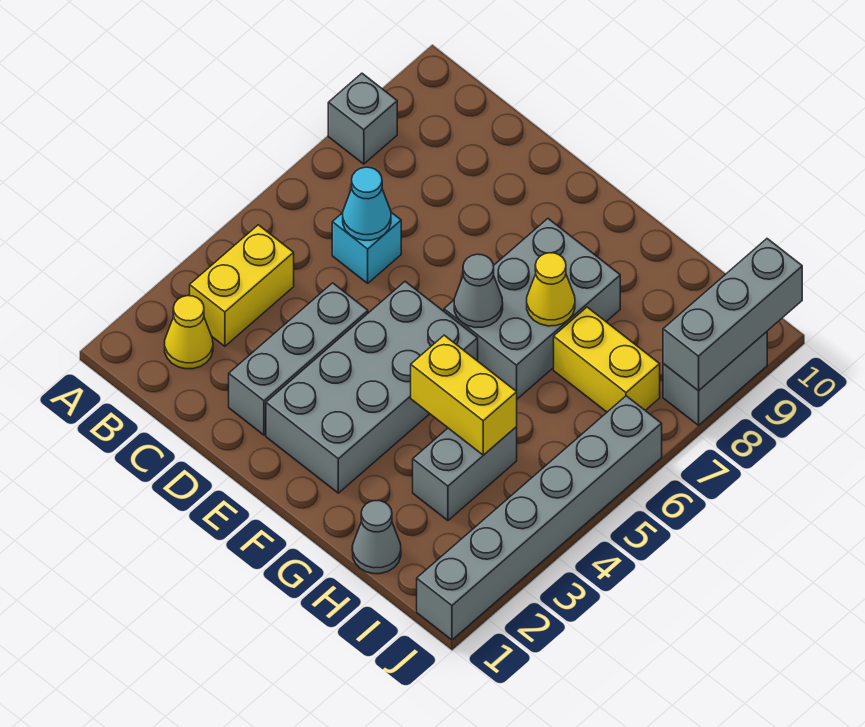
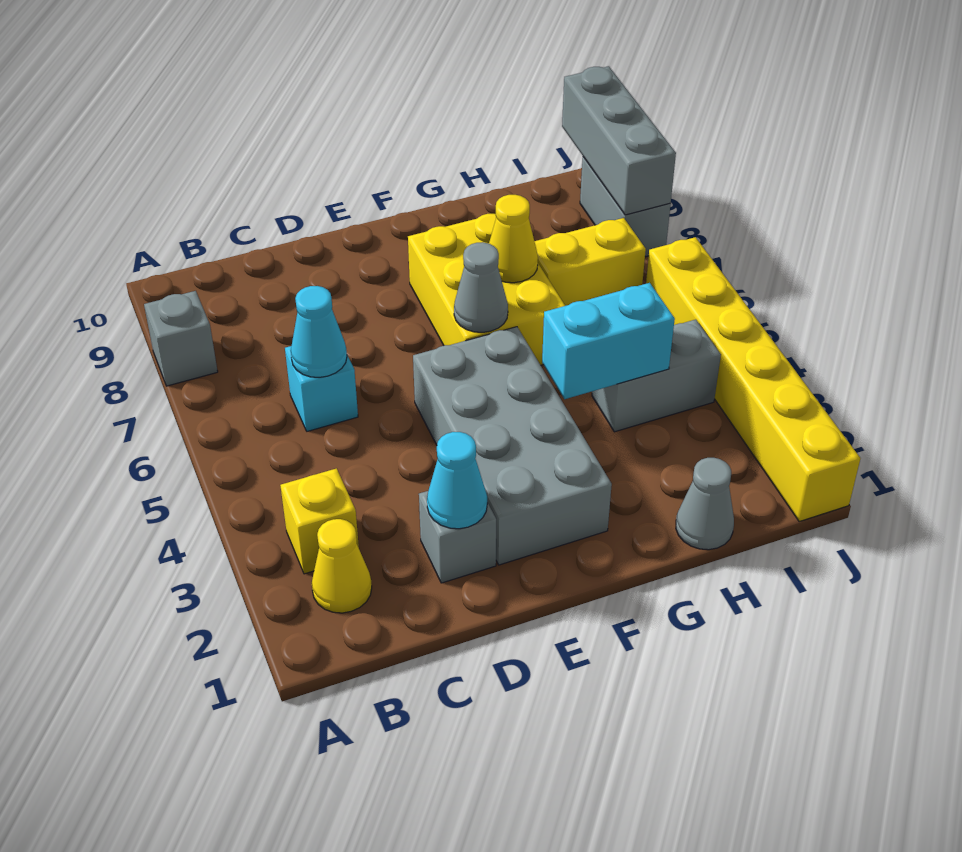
yellow 1x2 brick [190,225,294,346] -> yellow 1x1 brick [280,468,359,574]
grey 1x3 brick [229,283,368,435] -> grey 1x1 brick [419,491,496,583]
none -> cyan 1x1 cone [427,432,487,529]
grey 2x3 brick [444,219,620,399] -> yellow 2x3 brick [408,214,565,365]
yellow 1x2 brick [411,335,517,455] -> cyan 1x2 brick [542,283,675,399]
grey 1x2 brick [413,427,517,520] -> grey 1x2 brick turned to [592,320,721,432]
grey 1x6 brick [417,396,662,640] -> yellow 1x6 brick [646,237,860,522]

